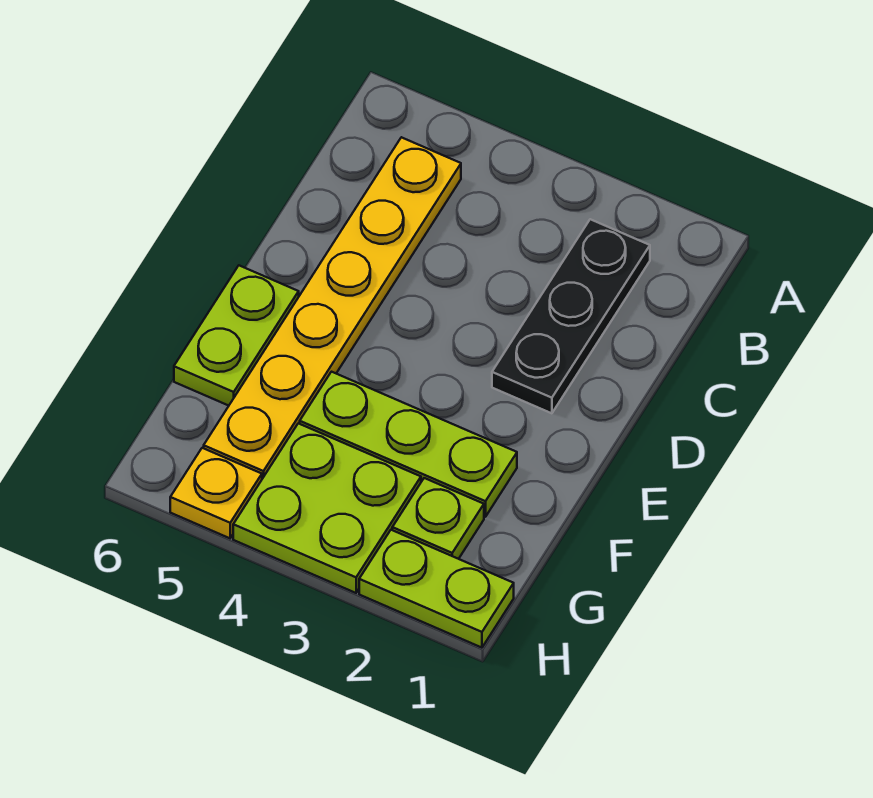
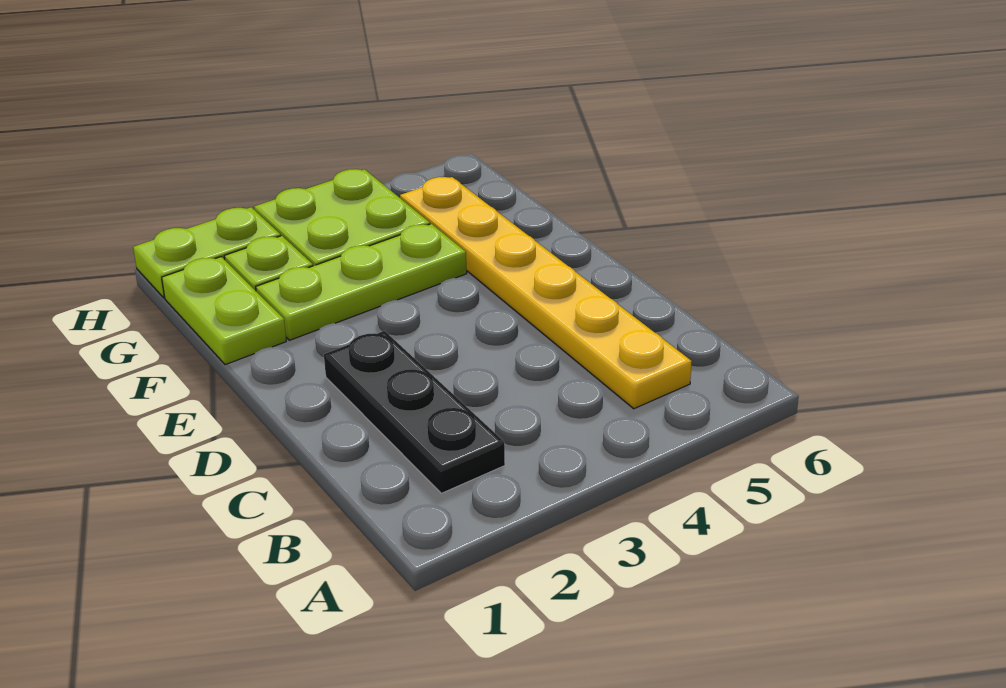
lime 1x2 plate [174,266,299,406] -> lime 1x2 plate moved to [162,257,286,365]
yellow 1x1 plate [170,448,262,538] -> none

